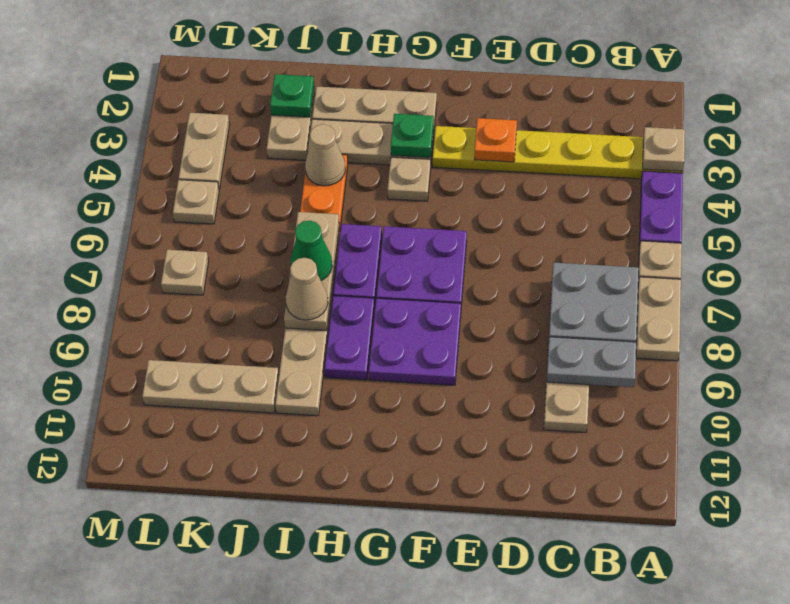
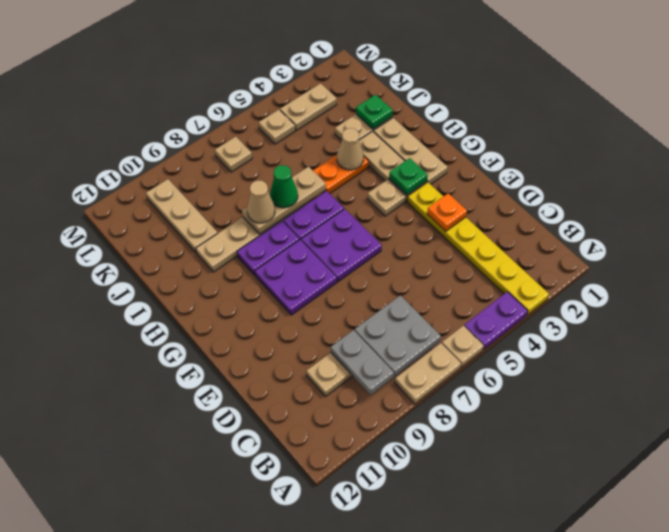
tan 1x1 plate [643,127,685,171] -> none

